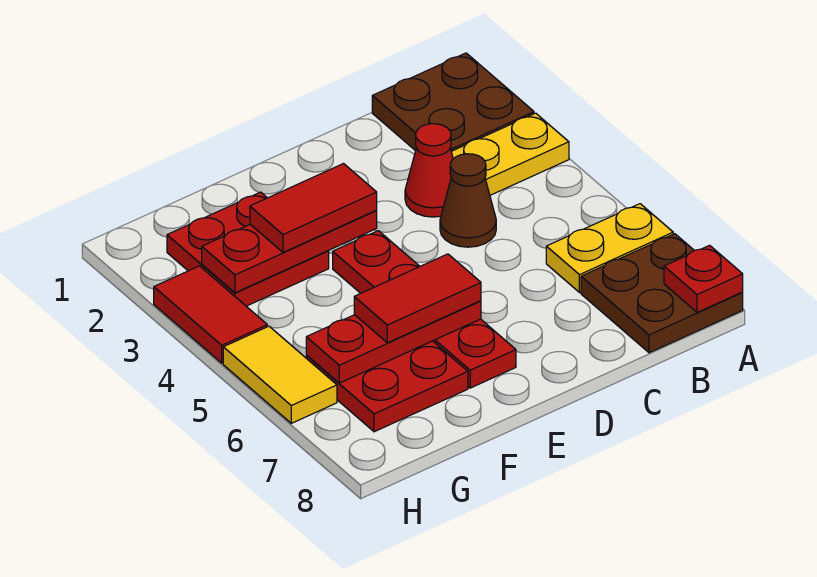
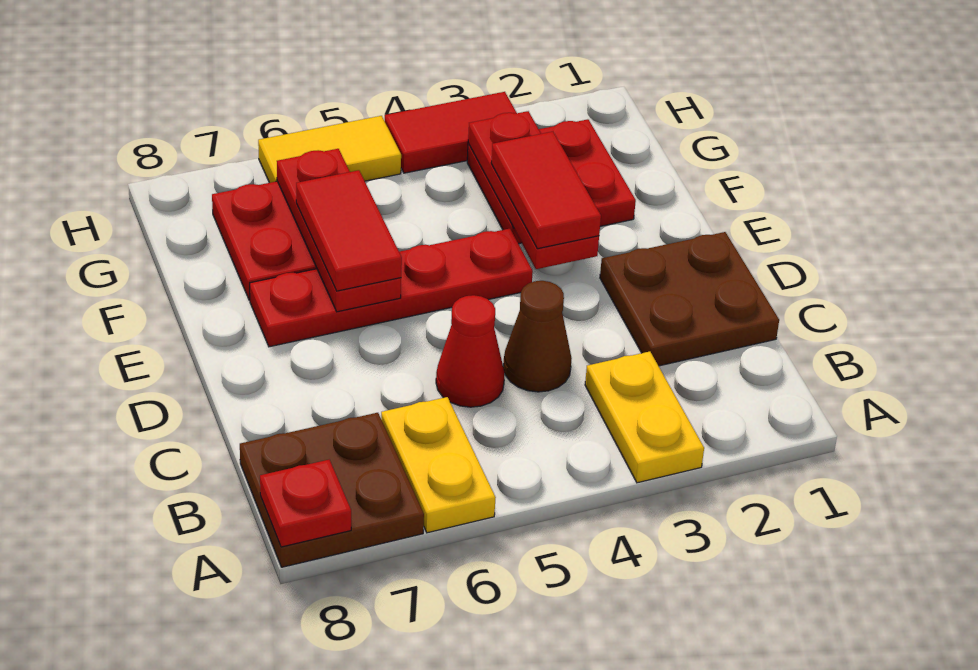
brown 2x2 plate [372,53,534,151] -> brown 2x2 plate moved to [600,232,779,366]
red 1x1 cone [405,124,453,217] -> red 1x1 cone moved to [436,295,505,407]

